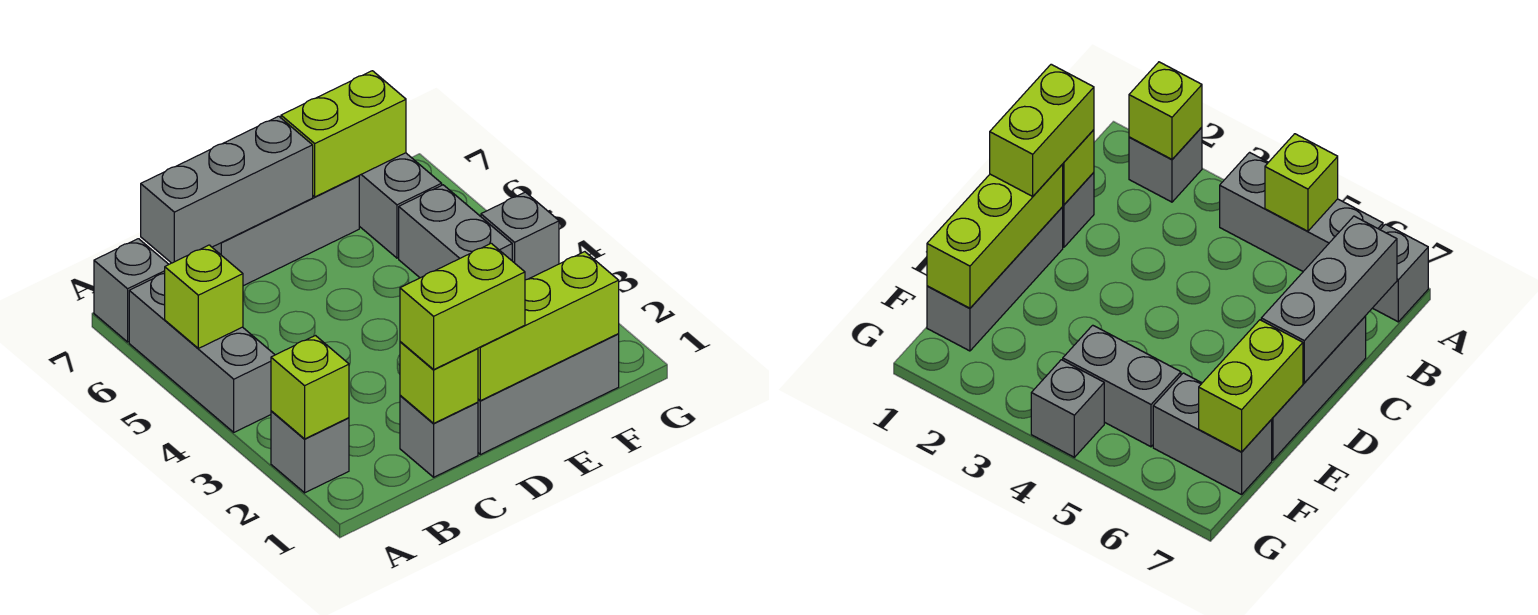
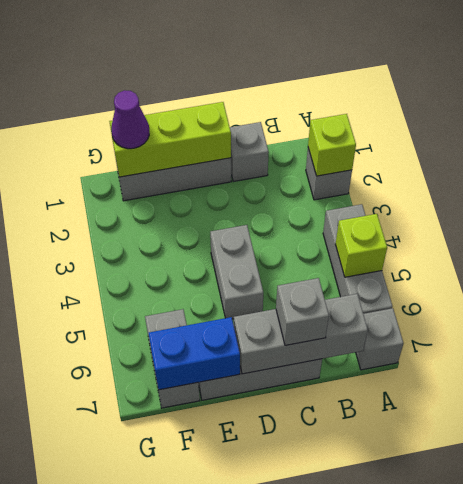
lime 1x1 brick [400,342,478,424] -> none
lime 1x2 brick [400,243,525,369] -> none
lime 1x2 brick [281,71,406,197] -> blue 1x2 brick [149,317,240,390]
none -> purple 1x1 cone [111,90,149,149]
grey 1x2 brick [399,185,512,278] -> grey 1x2 brick moved to [210,225,263,319]
grey 1x1 brick [481,192,559,280] -> grey 1x1 brick moved to [276,278,329,345]

